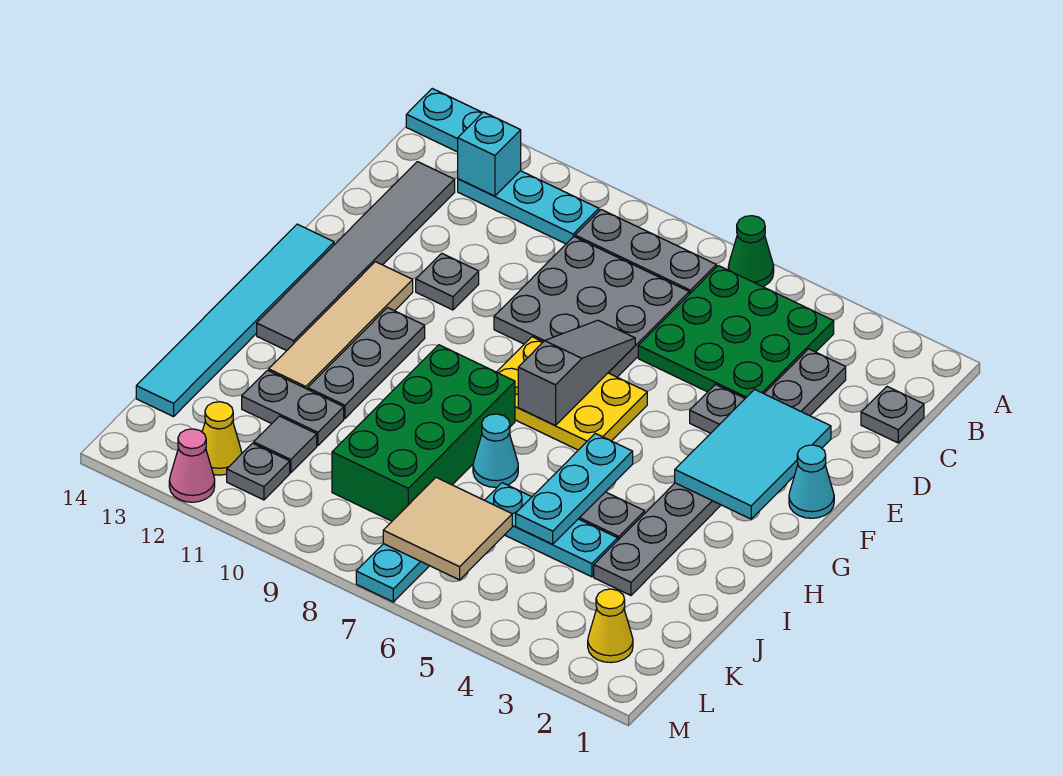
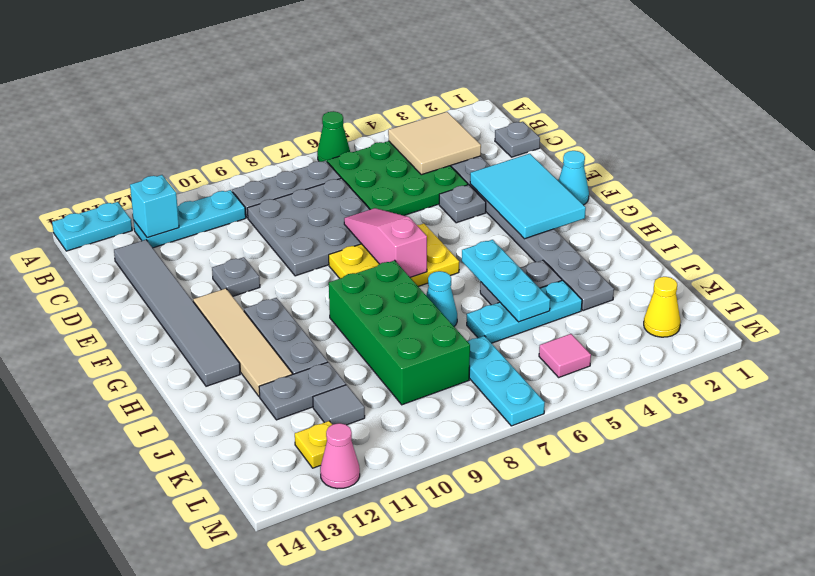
grey 1x3 slope [518,320,635,425] -> pink 1x3 slope [344,208,427,277]
cyan 1x6 tile [136,224,334,417] -> none
tan 2x2 tile [383,477,512,580] -> tan 2x2 tile moved to [388,112,481,175]
none -> pink 1x1 tile [539,334,591,377]
grey 1x1 plate [227,443,290,500] -> none
yellow 1x1 cone [202,402,242,475] -> yellow 1x1 plate [295,421,332,468]

